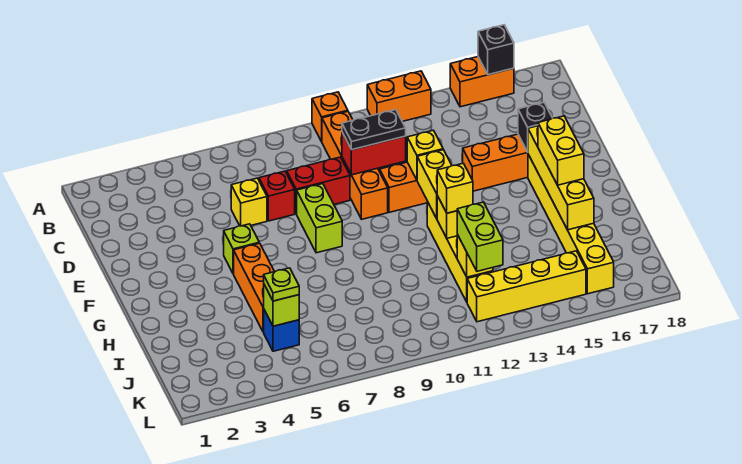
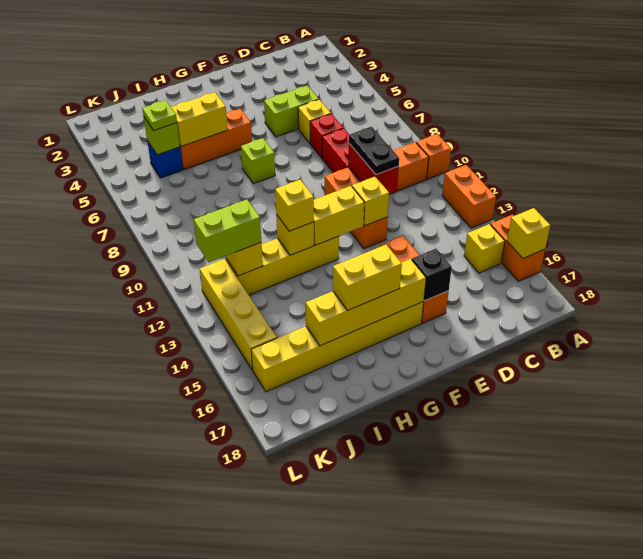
black 1x1 brick [478,25,514,75] -> yellow 1x1 brick [507,208,550,258]
none -> yellow 1x1 brick [464,224,505,273]
lime 1x2 brick [297,184,342,253] -> lime 1x2 brick moved to [264,85,319,137]
lime 1x1 brick [224,224,259,274] -> lime 1x1 brick moved to [241,138,275,184]
none -> yellow 1x2 brick [171,92,228,146]

